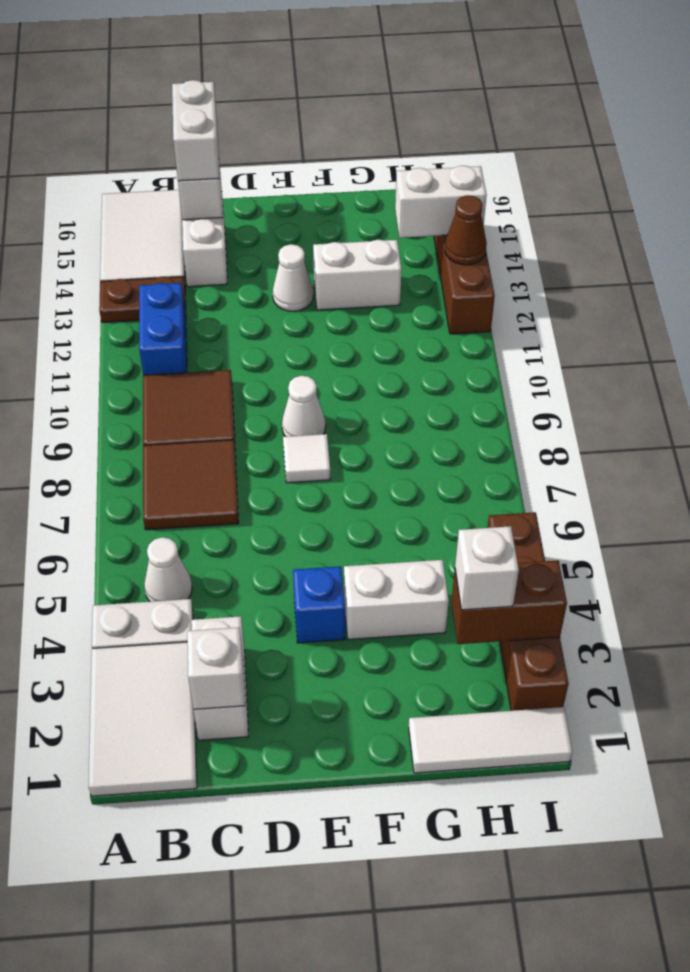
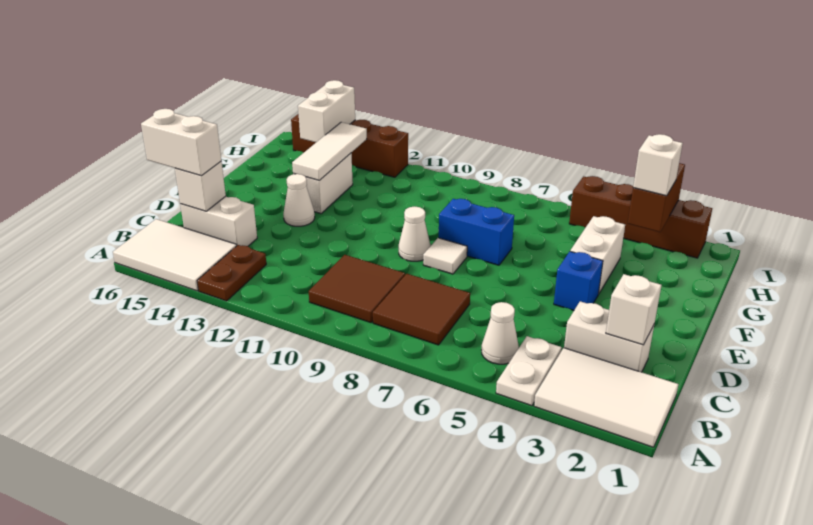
blue 1x2 brick [139,283,187,375] -> blue 1x2 brick moved to [439,199,514,265]
white 1x3 tile [409,707,573,773] -> white 1x3 tile moved to [292,122,367,180]
brown 1x1 cone [445,195,487,265] -> none

